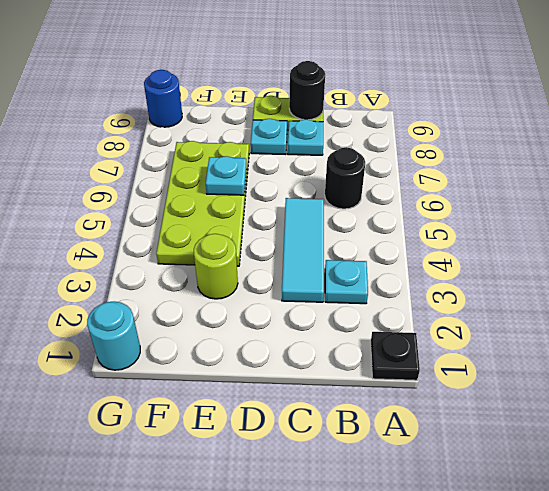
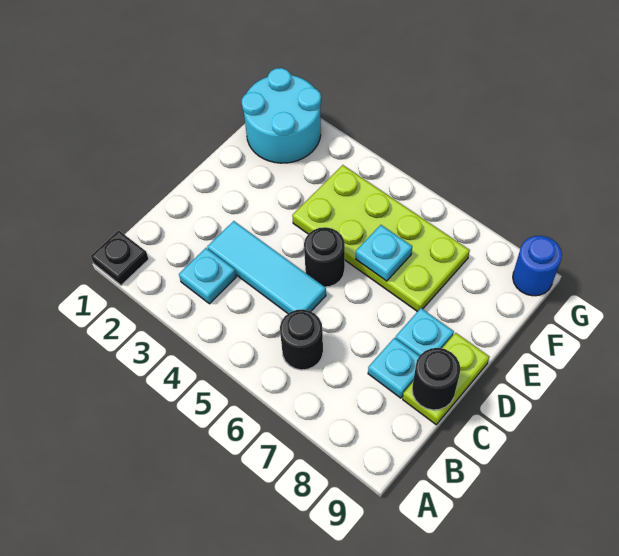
none -> black 1x1 round brick [304,227,345,287]
lime 1x1 round brick [194,234,238,299] -> none
cyan 1x1 round brick [87,302,140,370] -> cyan 2x2 round brick [242,68,321,163]

